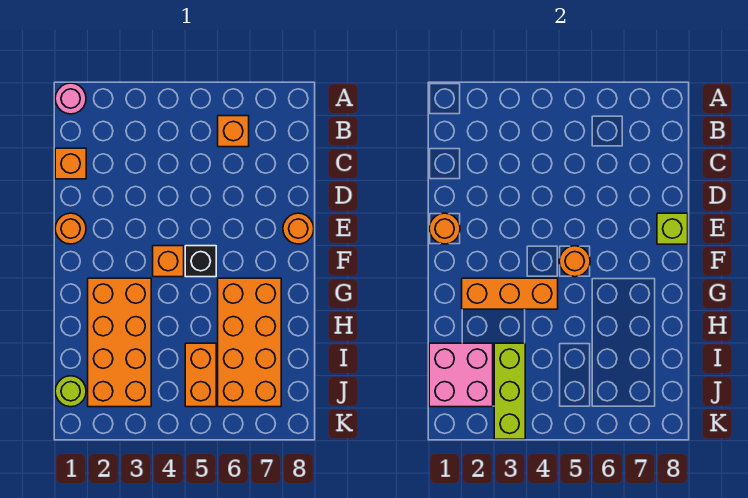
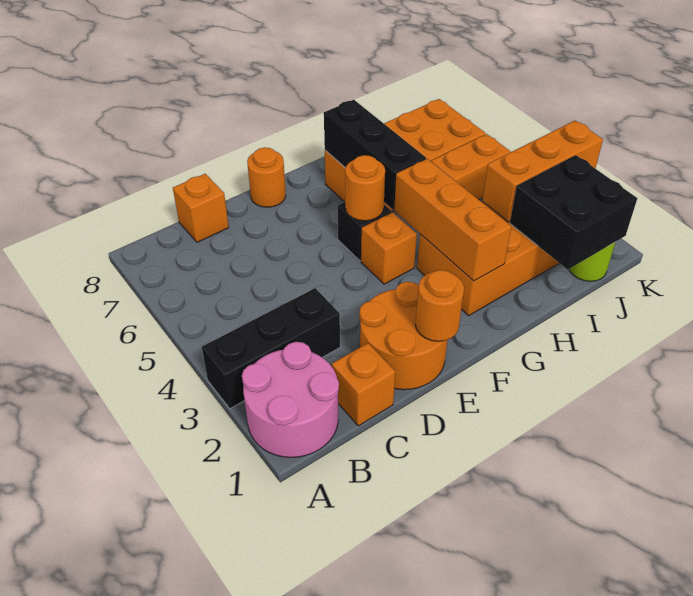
pink 1x1 round brick [55,83,86,114] -> pink 2x2 round brick [242,342,339,457]
none -> black 1x3 brick [202,288,340,409]
orange 1x1 brick [218,116,249,147] -> orange 1x1 brick moved to [173,174,229,242]
orange 1x1 round brick [55,213,86,244] -> orange 2x2 round brick [359,282,448,390]
lime 1x1 brick [657,213,688,244] -> none
none -> black 1x3 brick [324,100,426,210]
pink 2x2 brick [429,343,493,407] -> black 2x2 brick [510,155,637,270]
lime 1x3 brick [494,343,525,439] -> orange 1x3 brick [482,121,603,222]

